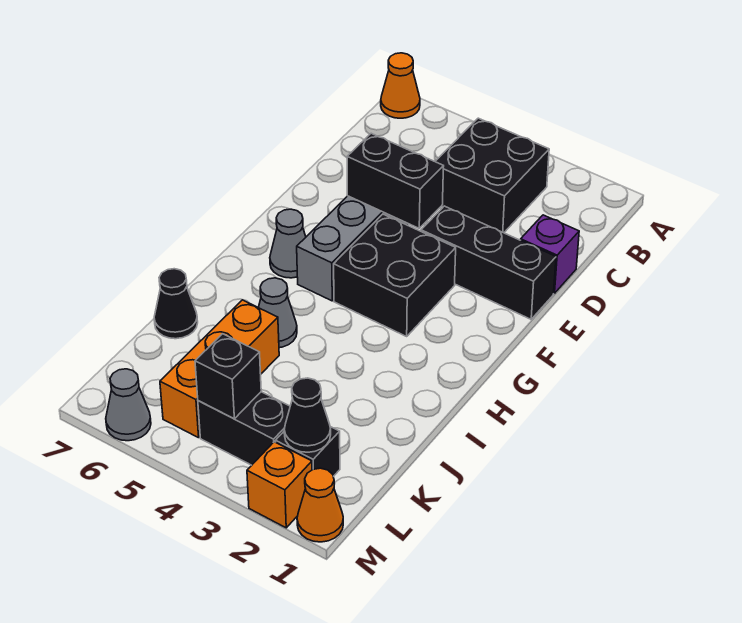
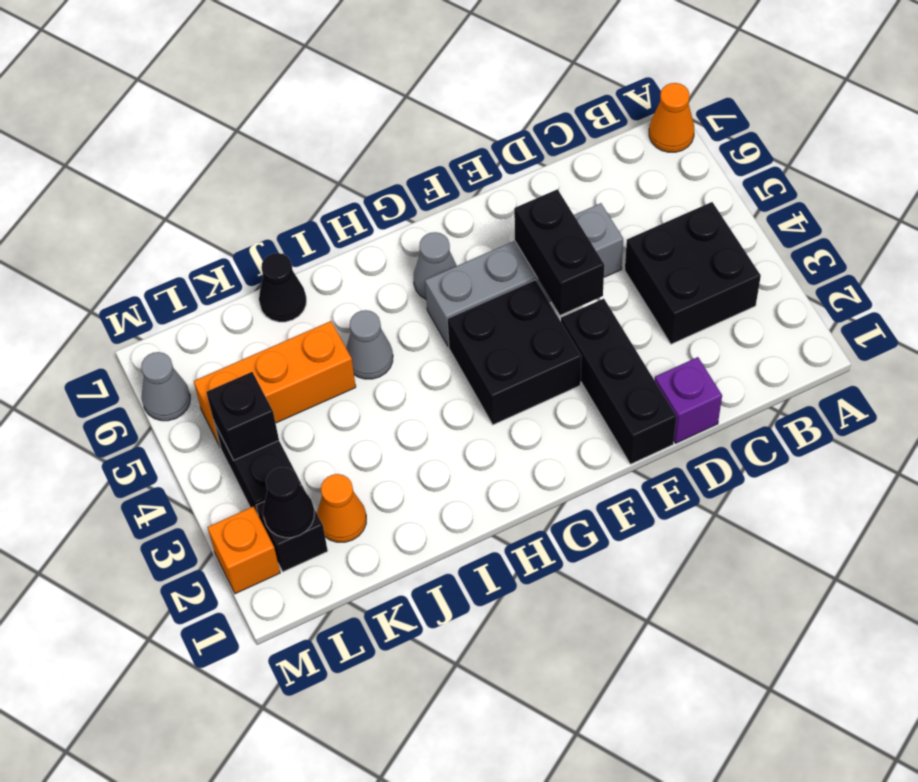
orange 1x1 cone [297,468,343,542] -> orange 1x1 cone moved to [317,474,366,542]

